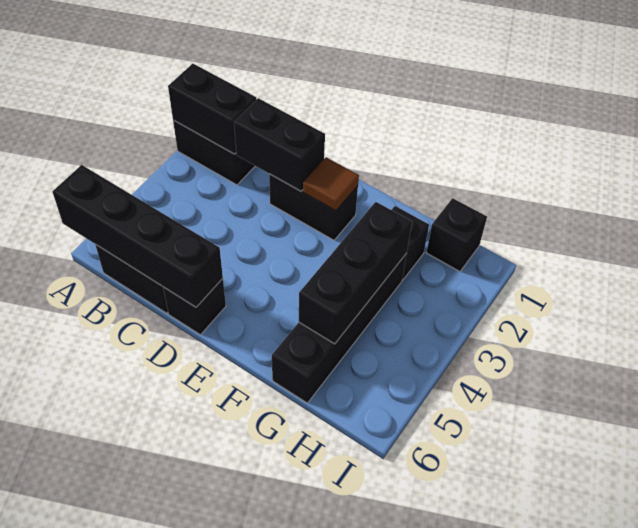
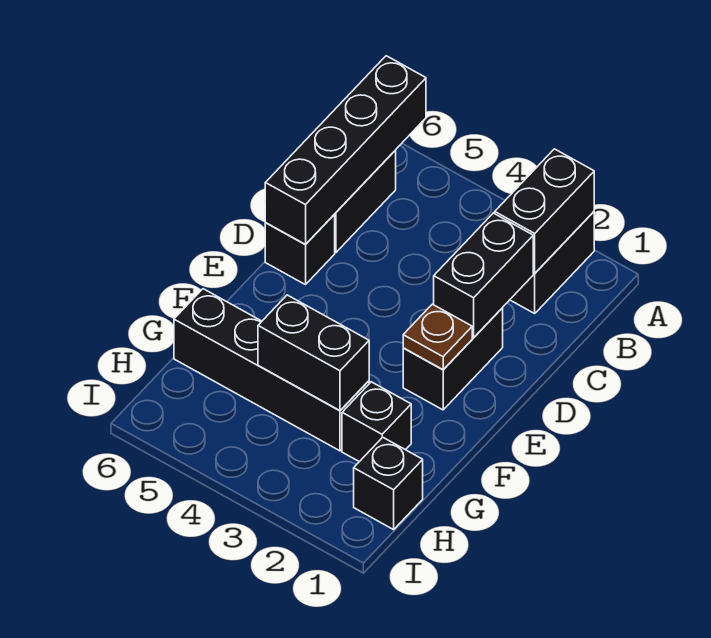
brown 1x1 tile [303,157,359,211] -> brown 1x1 plate [403,304,472,370]
black 1x3 brick [299,202,412,344] -> black 1x2 brick [258,295,369,410]

